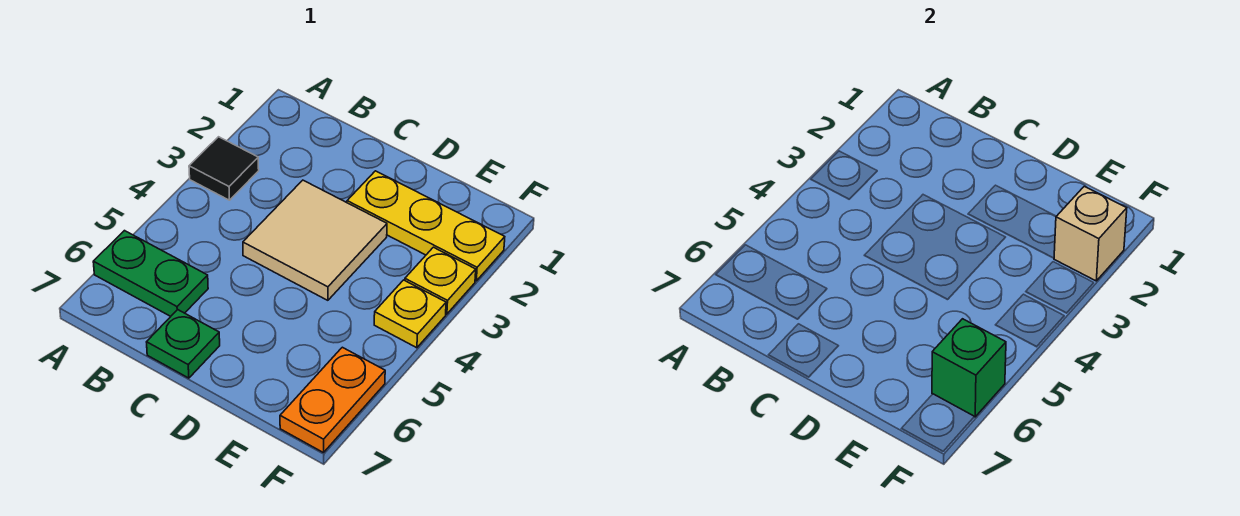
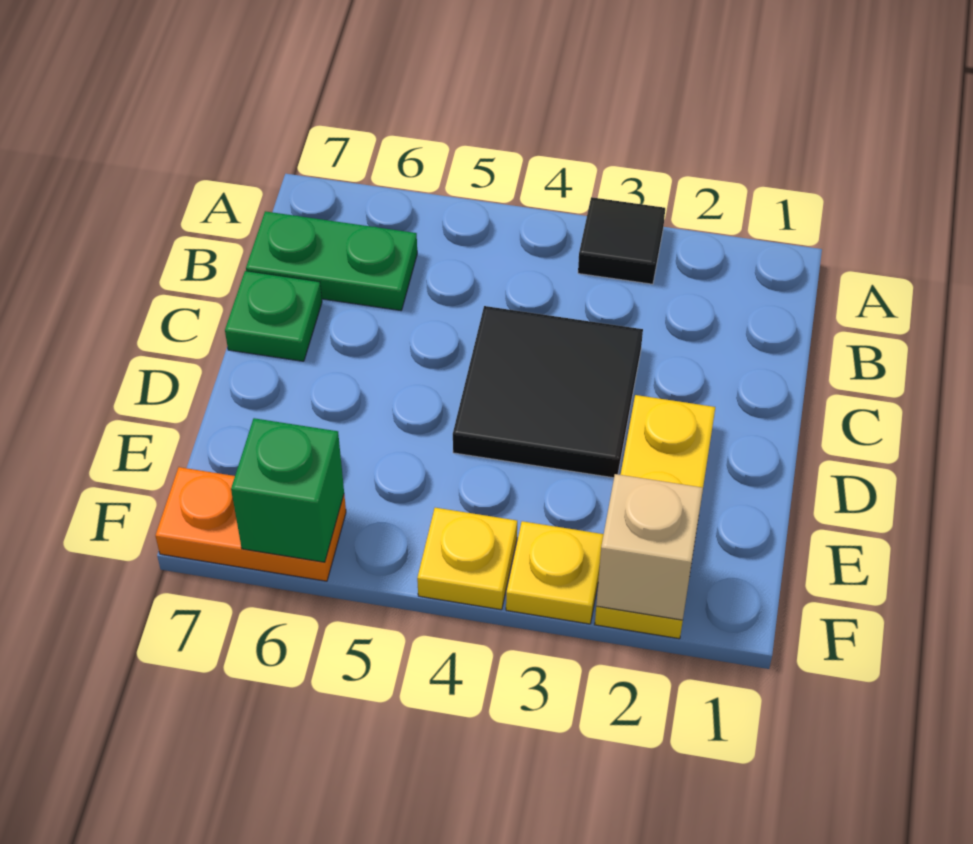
green 1x2 plate [93,231,208,316] -> green 1x2 plate turned to [246,211,417,311]
tan 2x2 tile [243,180,387,300] -> black 2x2 tile [453,306,643,478]

